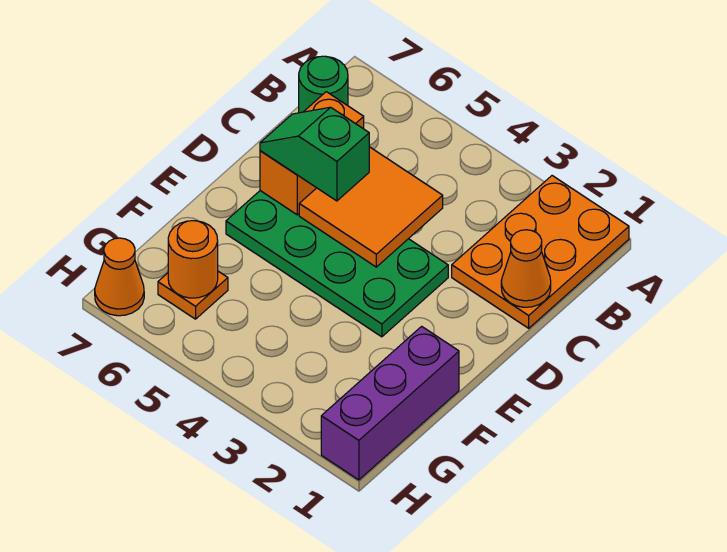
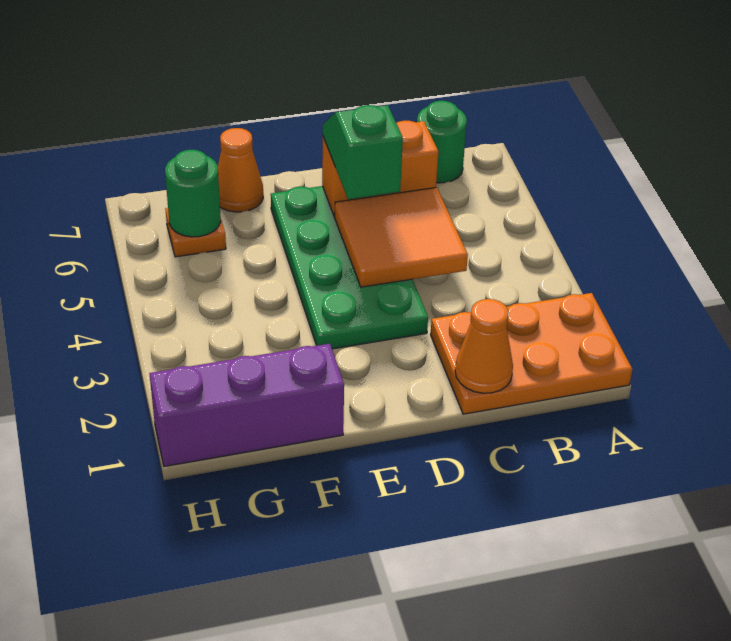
orange 1x1 round brick [168,221,218,298] -> green 1x1 round brick [165,150,221,237]
orange 1x1 cone [95,238,144,316] -> orange 1x1 cone moved to [218,128,263,212]

